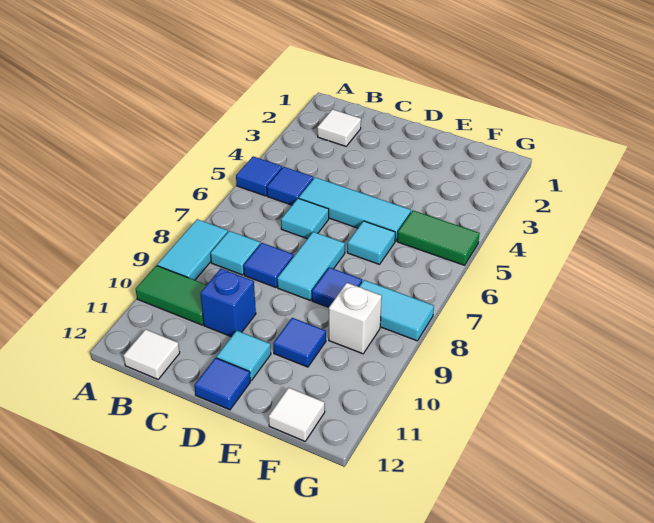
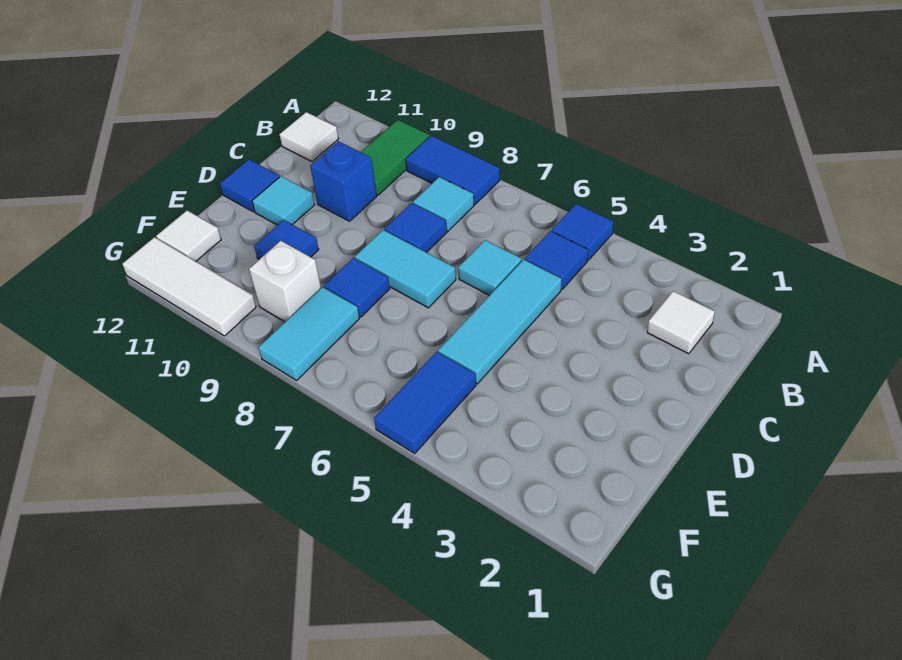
cyan 1x2 tile [157,219,228,280] -> blue 1x2 tile [406,136,500,204]
cyan 1x1 tile [347,221,395,264] -> none
green 1x2 tile [397,211,480,265] -> blue 1x2 tile [374,352,476,453]
none -> white 1x3 tile [122,237,256,336]

